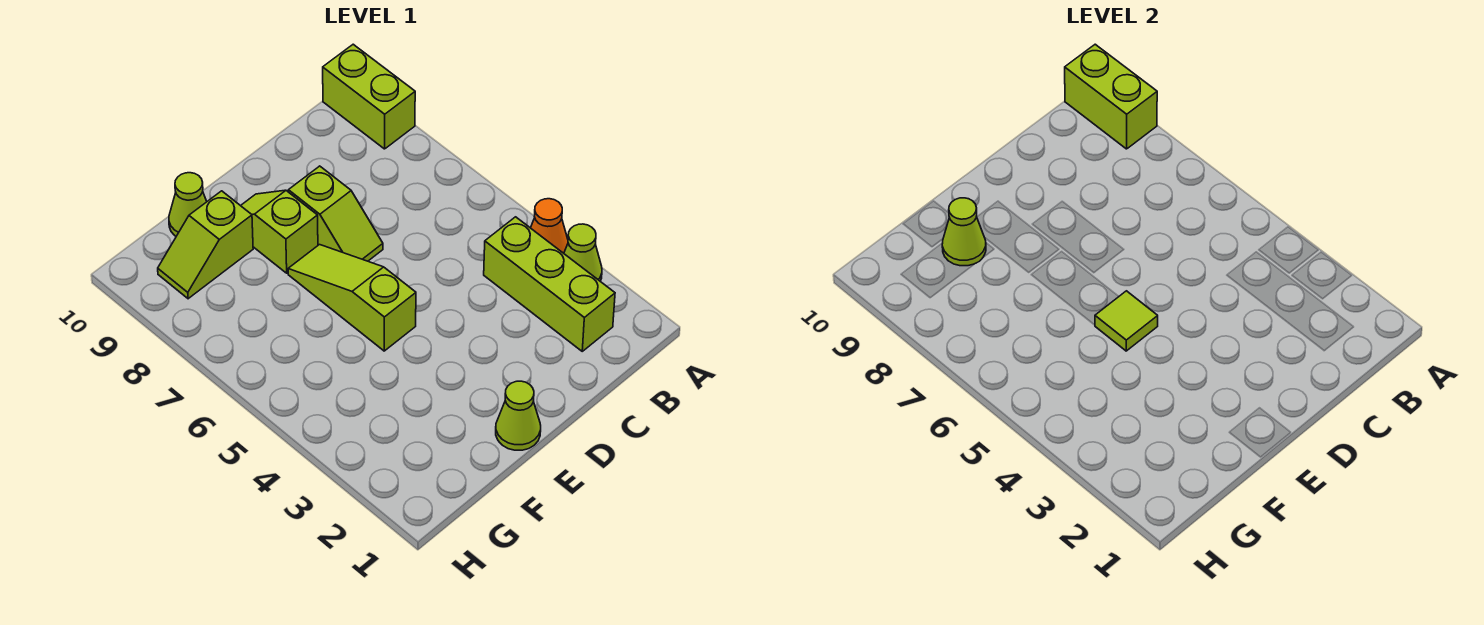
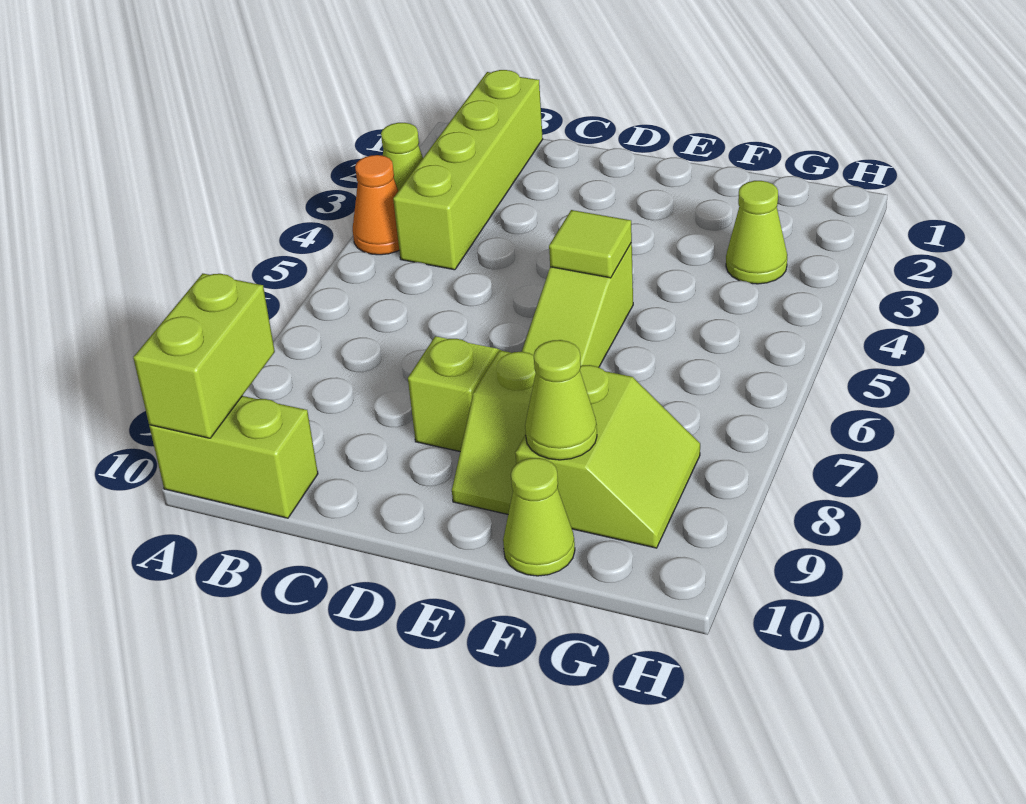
lime 1x2 brick [323,44,415,149] -> lime 1x2 brick turned to [149,396,318,518]
lime 1x3 brick [484,217,615,351] -> lime 1x4 brick [393,70,543,270]
lime 1x1 cone [496,381,541,450] -> lime 1x1 cone moved to [726,181,787,284]
lime 1x2 slope [158,191,253,299] -> lime 2x2 slope [515,365,700,548]

